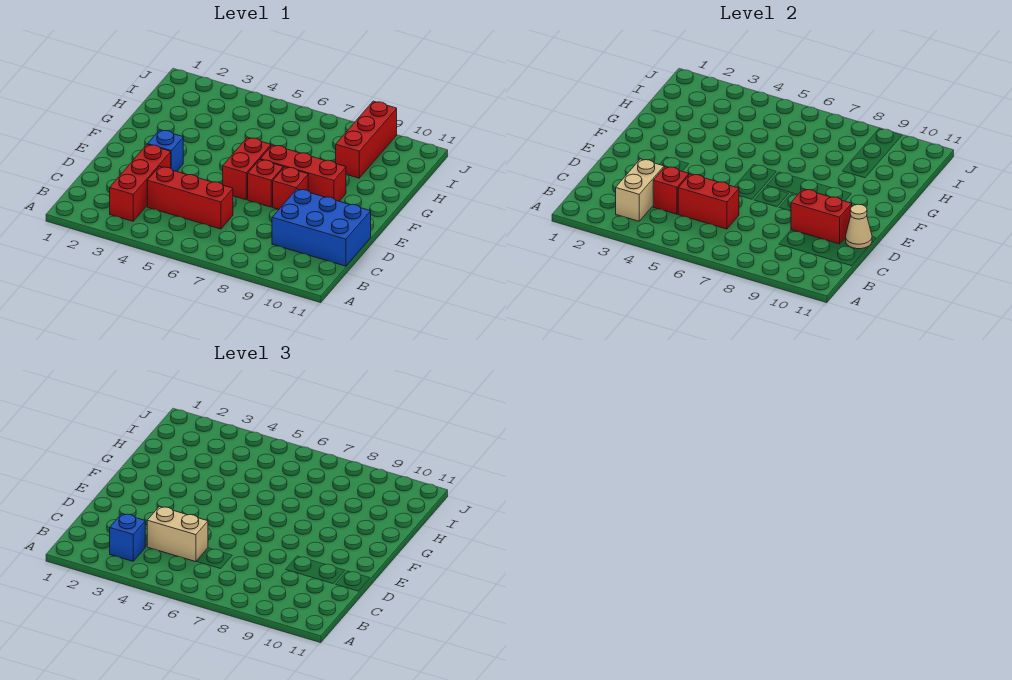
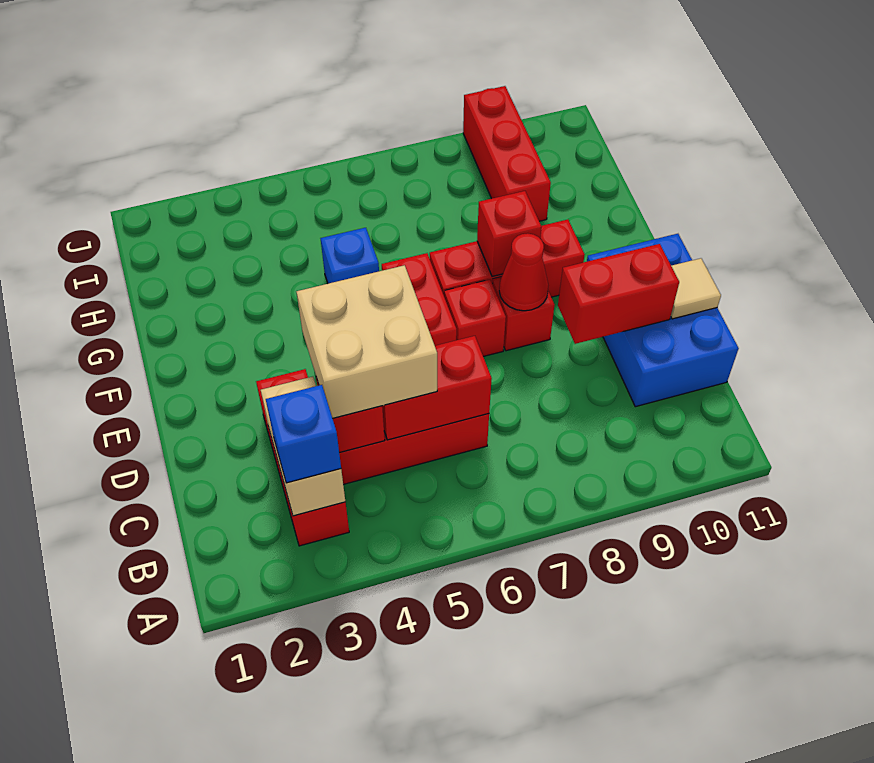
tan 1x2 brick [147,506,208,562] -> tan 2x2 brick [296,265,437,418]
blue 2x3 brick [272,189,371,266] -> blue 2x3 brick turned to [587,234,739,407]
tan 1x1 cone [846,204,872,249] -> tan 1x1 tile [671,258,721,319]
blue 1x1 brick [148,130,183,171] -> blue 1x1 brick moved to [320,228,379,284]
none -> red 1x1 cone [499,233,548,311]
none -> red 1x1 brick [477,191,541,276]

